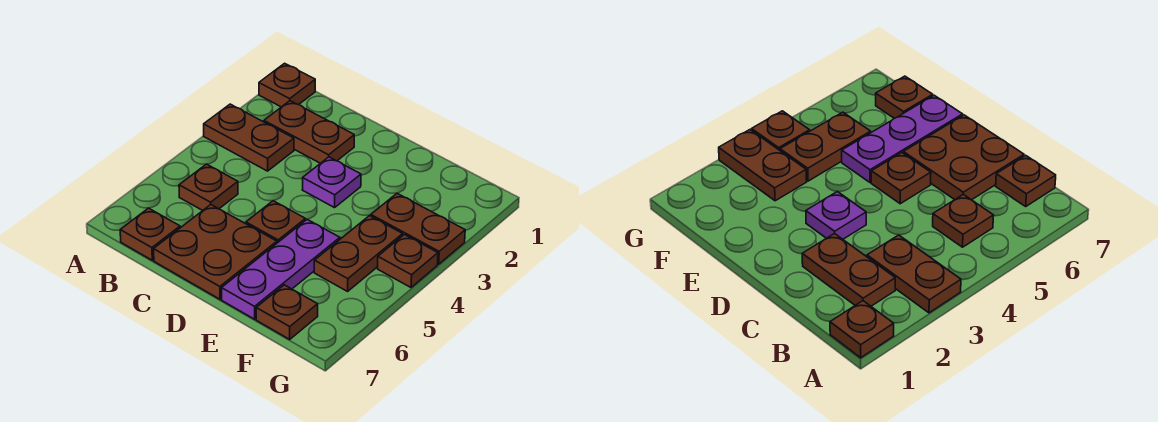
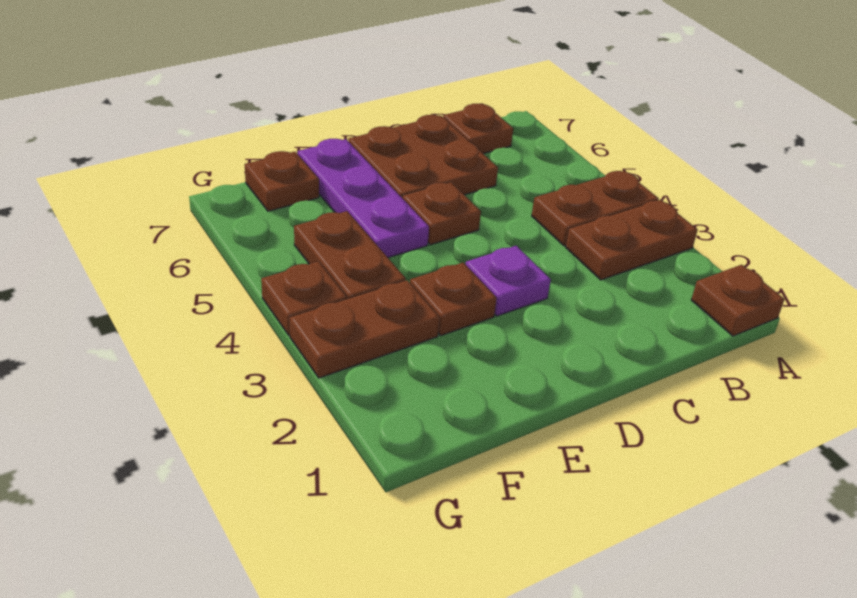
brown 1x2 plate [264,101,354,163] -> brown 1x2 plate moved to [532,171,659,246]
brown 1x1 plate [179,164,238,211] -> brown 1x1 plate moved to [410,263,497,335]

